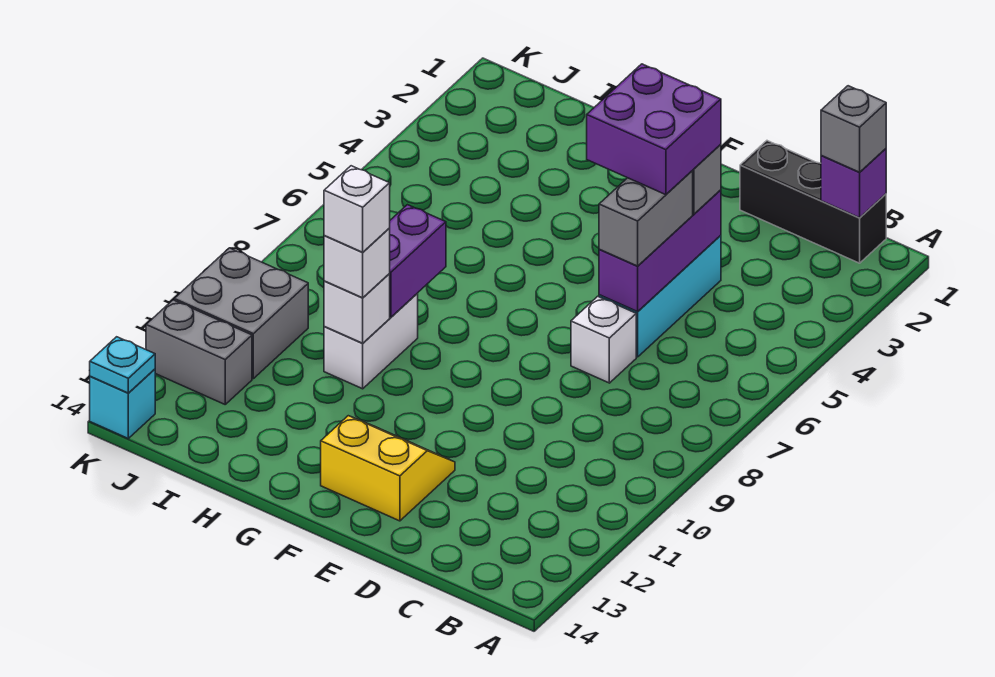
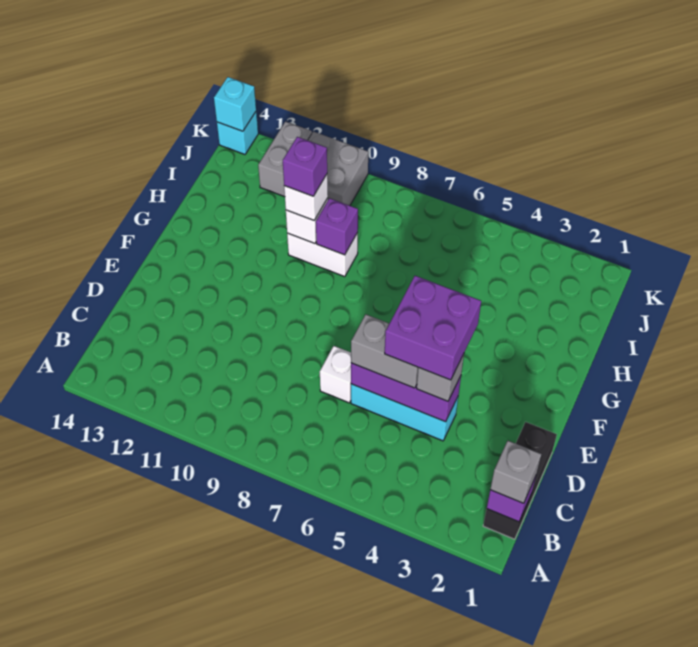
yellow 2x2 slope [321,416,455,521] -> none
purple 1x2 brick [389,205,446,317] -> purple 1x1 brick [316,198,358,255]
white 1x1 brick [324,166,390,252] -> purple 1x1 brick [283,137,327,196]
cyan 1x1 plate [90,337,155,393] -> cyan 1x1 brick [214,77,256,131]

